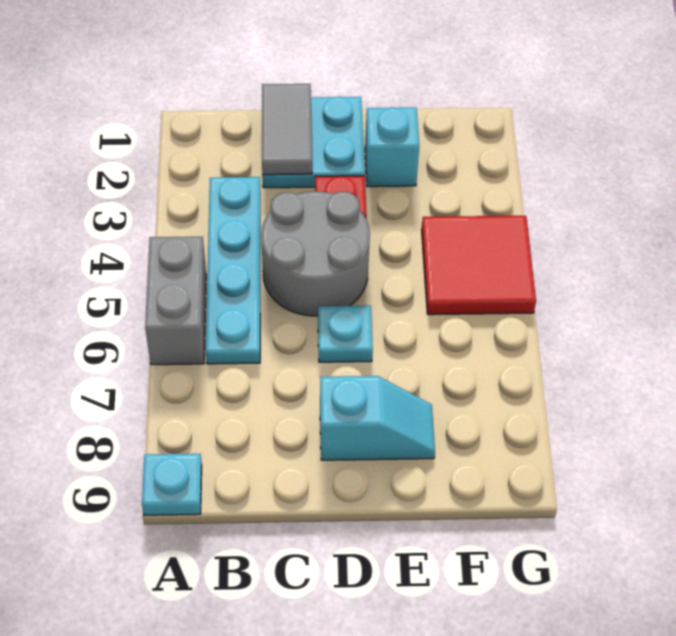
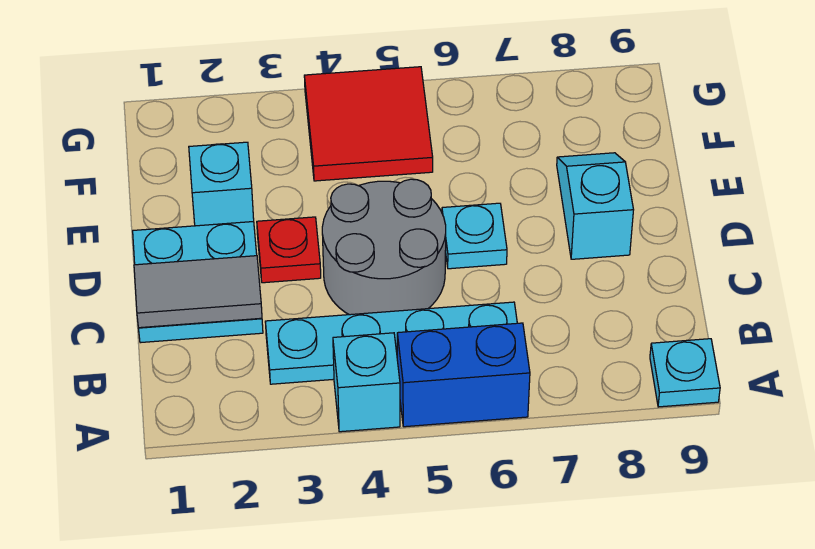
none -> cyan 1x1 brick [333,333,400,432]
grey 1x2 brick [145,237,206,365] -> blue 1x2 brick [397,323,530,427]

